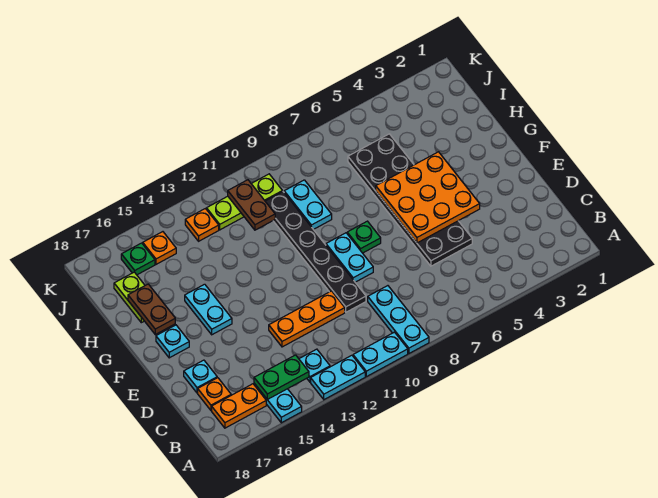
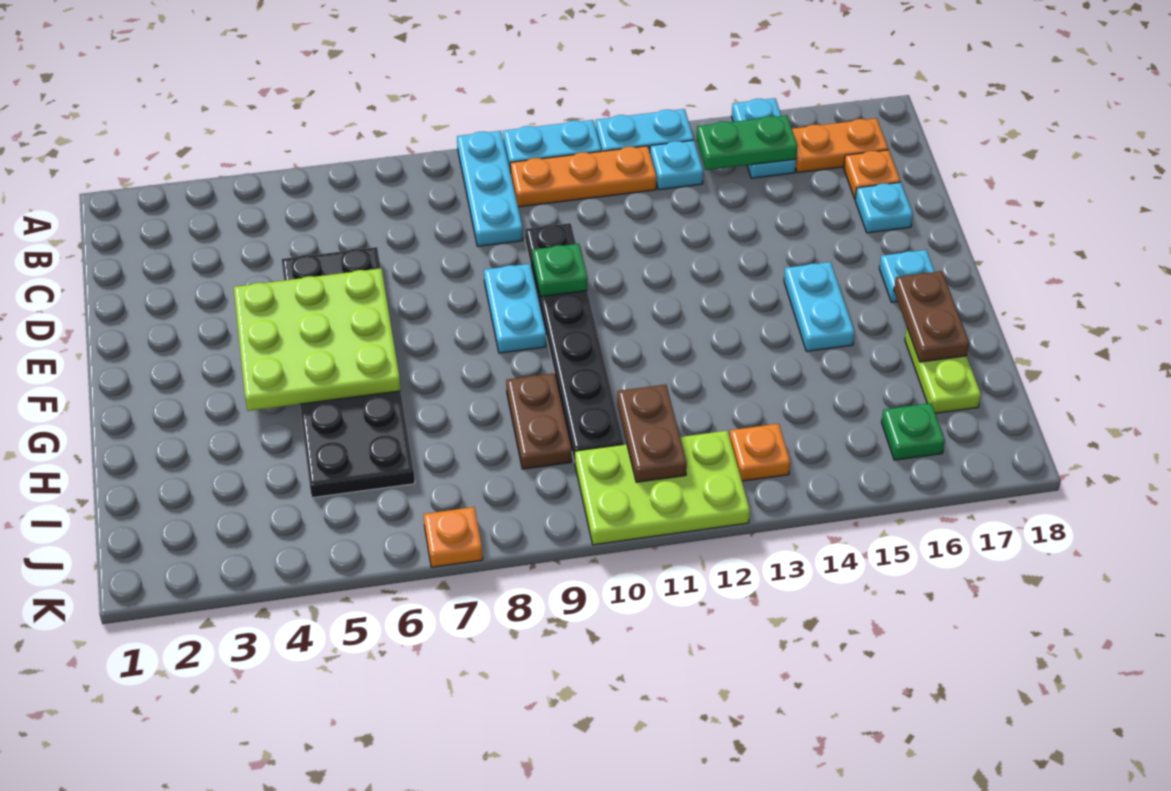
orange 1x3 plate [269,291,345,347] -> orange 1x3 plate moved to [510,146,657,207]
orange 3x3 plate [376,152,480,243] -> lime 3x3 plate [234,268,401,411]
green 1x1 plate [347,221,381,253] -> green 1x1 plate moved to [533,244,587,297]
cyan 1x2 plate [284,180,332,230] -> brown 1x2 plate [506,373,572,469]
lime 1x3 plate [207,174,283,230] -> lime 2x3 plate [575,431,750,545]
orange 1x1 plate [143,232,176,264] -> orange 1x1 plate moved to [424,507,483,567]

